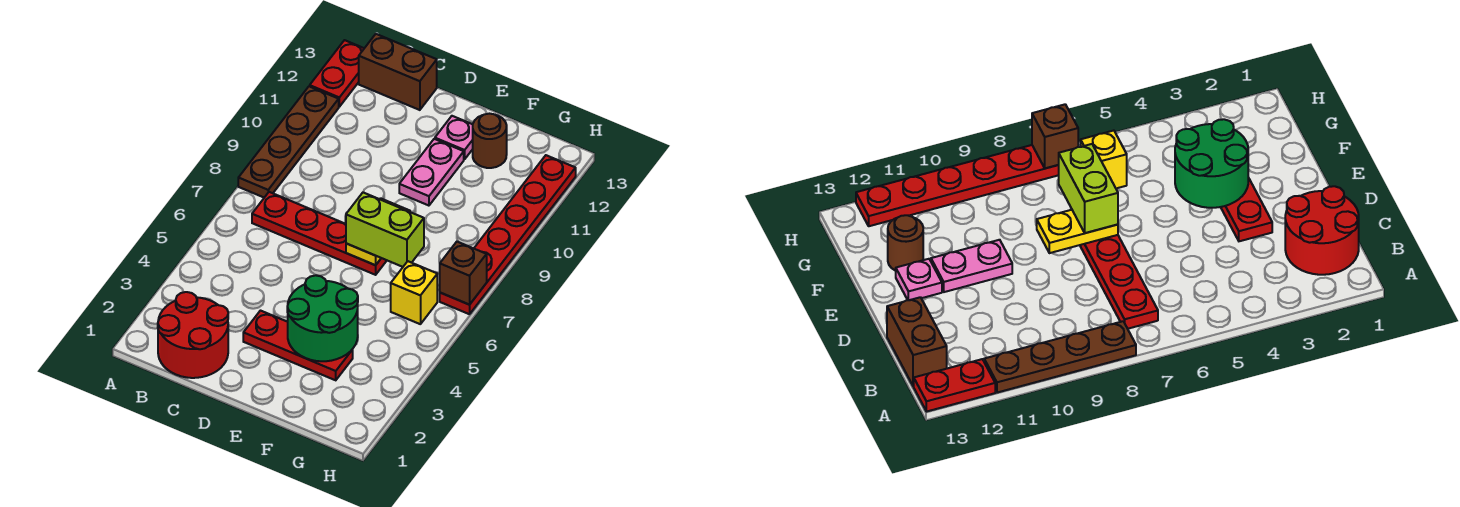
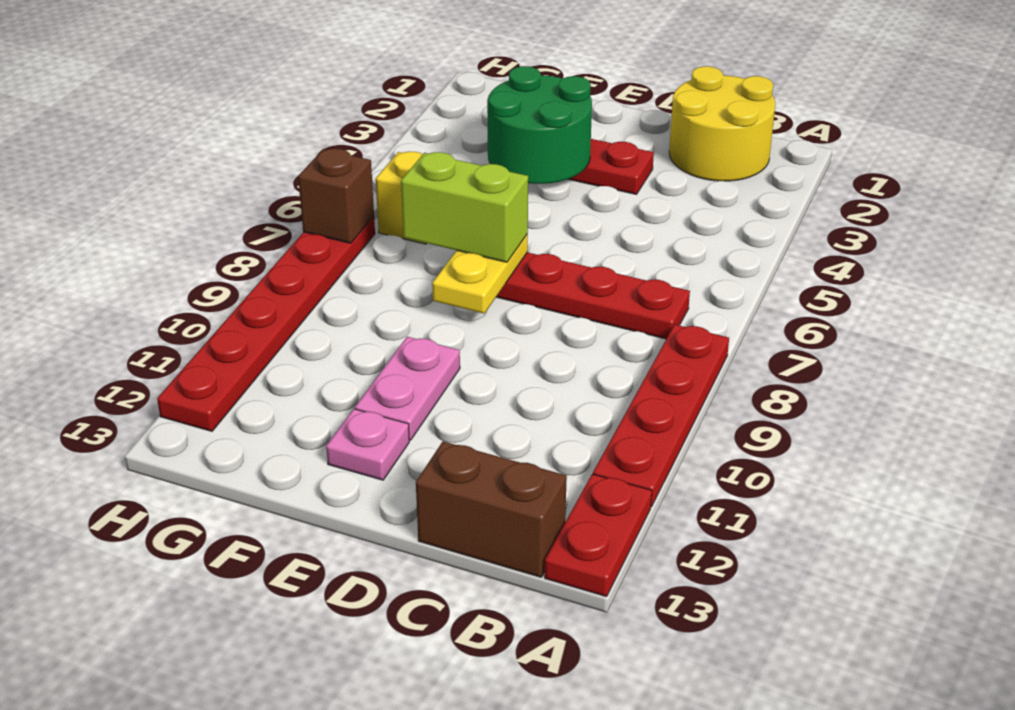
brown 1x4 plate [238,86,339,197] -> red 1x4 plate [593,325,729,507]
red 2x2 round brick [158,292,228,378] -> yellow 2x2 round brick [669,66,775,181]
brown 1x1 round brick [473,114,507,168] -> none

